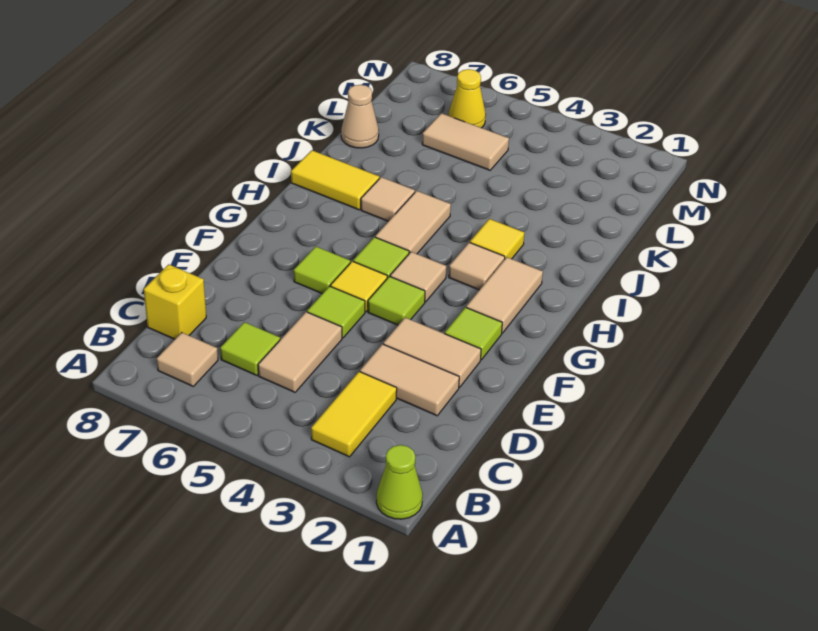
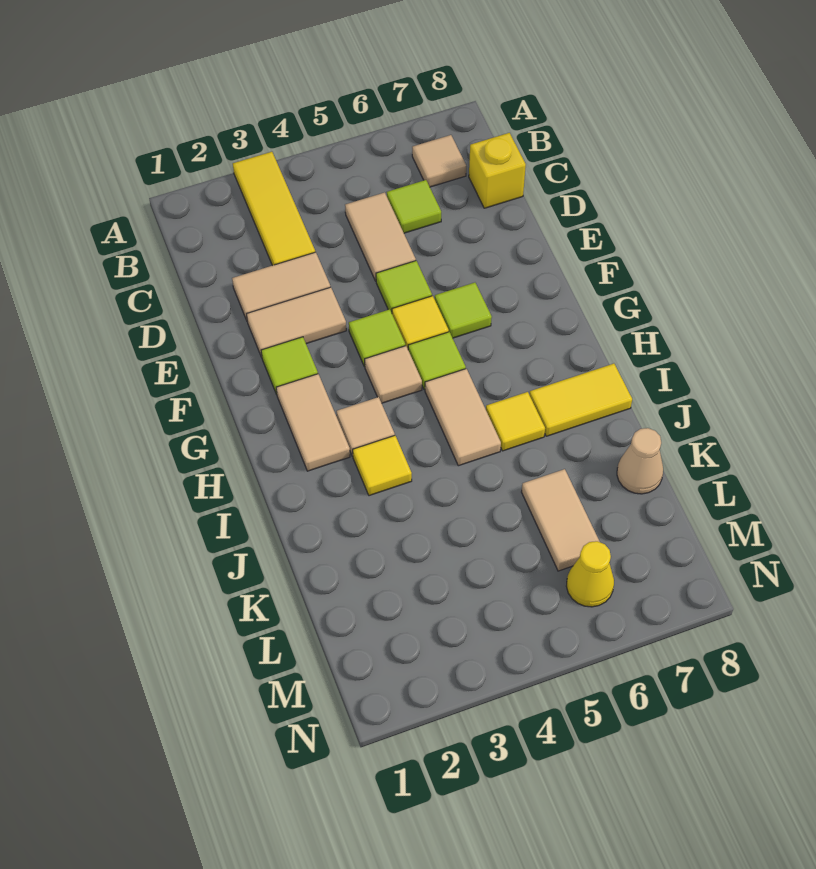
lime 1x1 cone [376,445,423,519] -> none
yellow 1x2 tile [311,372,397,457] -> yellow 1x3 tile [233,152,315,265]
tan 1x1 tile [361,177,415,221] -> yellow 1x1 tile [486,392,545,451]
tan 1x2 tile [422,113,509,170] -> tan 1x2 tile turned to [522,469,600,571]

